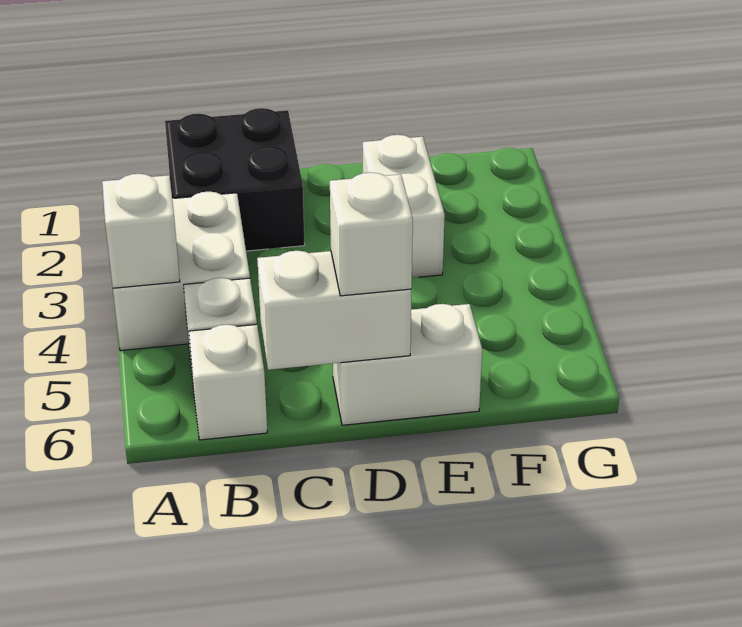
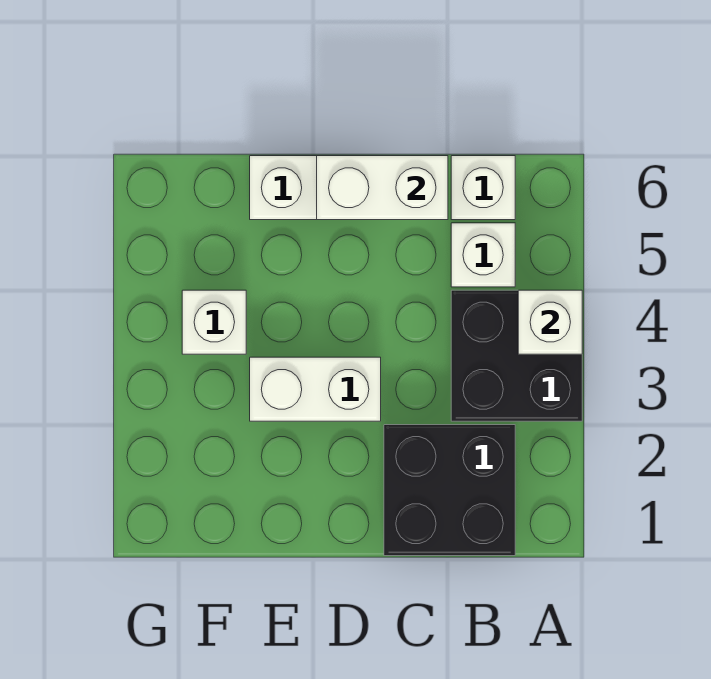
white 2x2 brick [113,192,250,351] -> black 2x2 brick [451,290,582,421]
white 1x1 brick [330,172,413,296] -> white 1x1 brick moved to [182,290,246,354]
white 1x2 brick [363,135,445,278] -> white 1x2 brick turned to [250,357,381,421]

